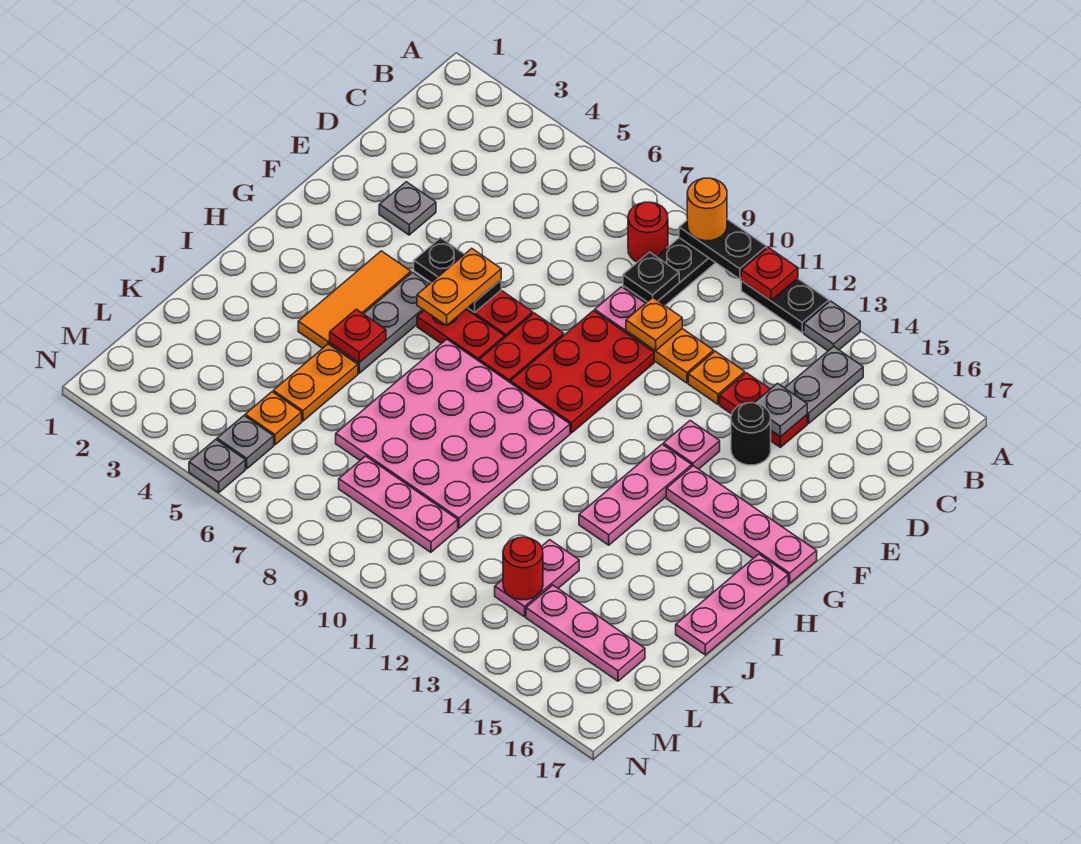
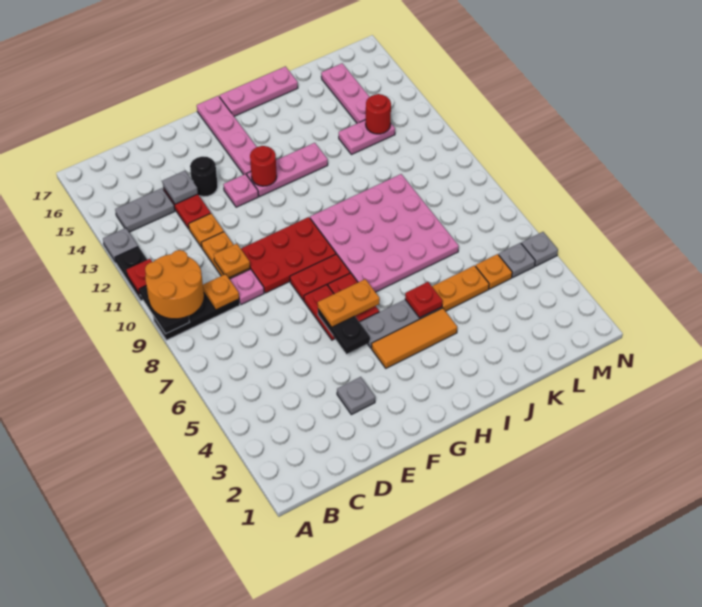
orange 1x1 round brick [687,178,727,241] -> orange 2x2 round brick [145,250,204,319]
red 1x1 round brick [628,202,668,262] -> red 1x1 round brick moved to [250,146,277,186]
black 1x1 plate [623,252,679,302] -> orange 1x1 plate [203,274,239,310]
pink 1x3 plate [339,456,458,552] -> none

